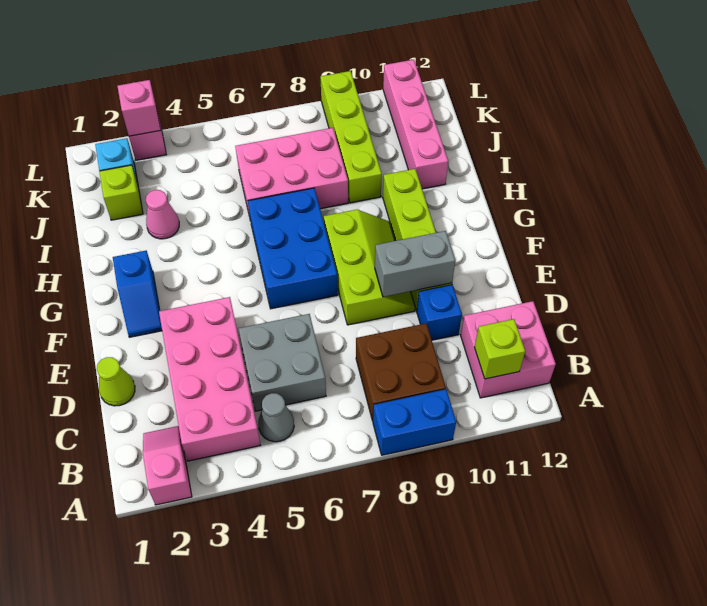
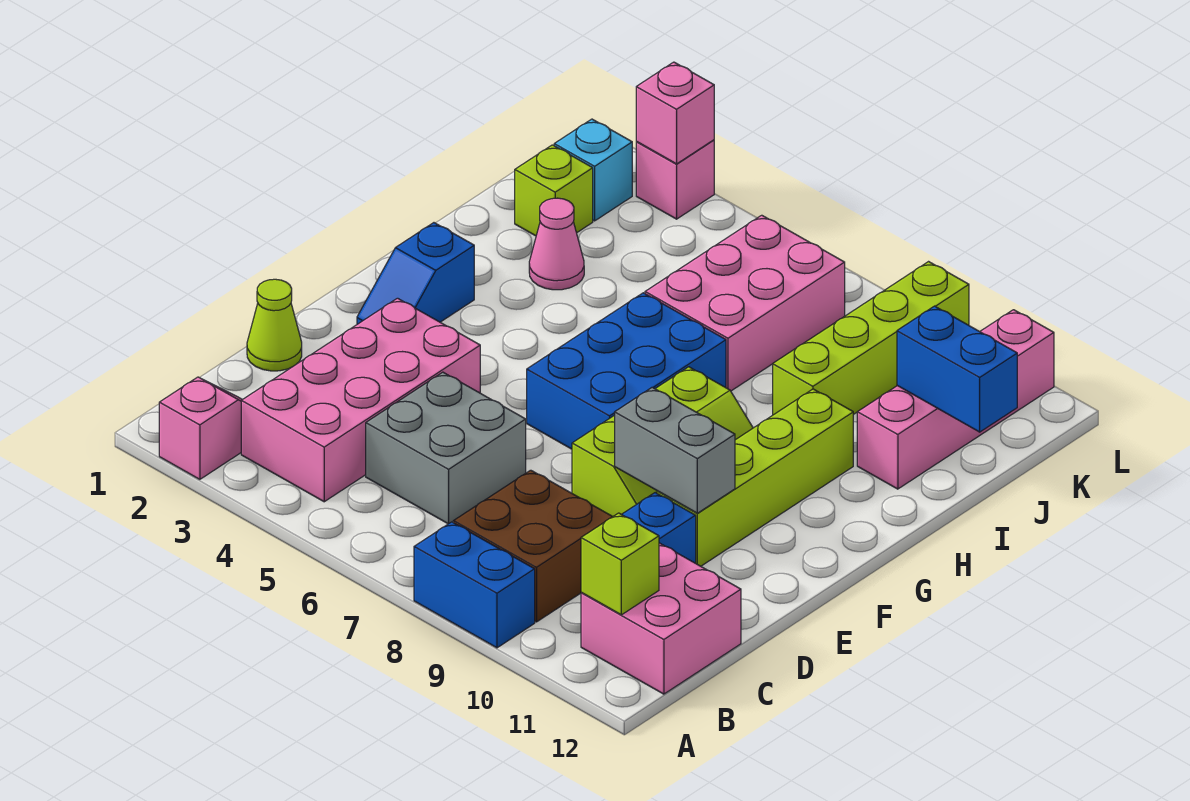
grey 1x1 cone [258,393,294,442] -> none
pink 2x3 brick [235,128,348,221] -> pink 2x3 brick turned to [645,215,845,391]
none -> blue 1x2 brick [897,306,1017,432]

